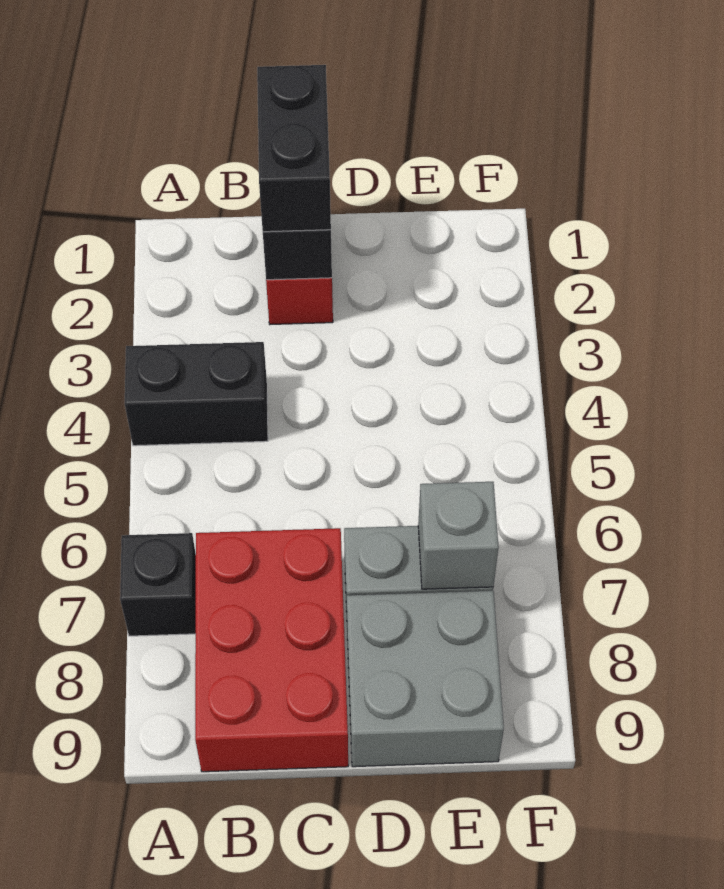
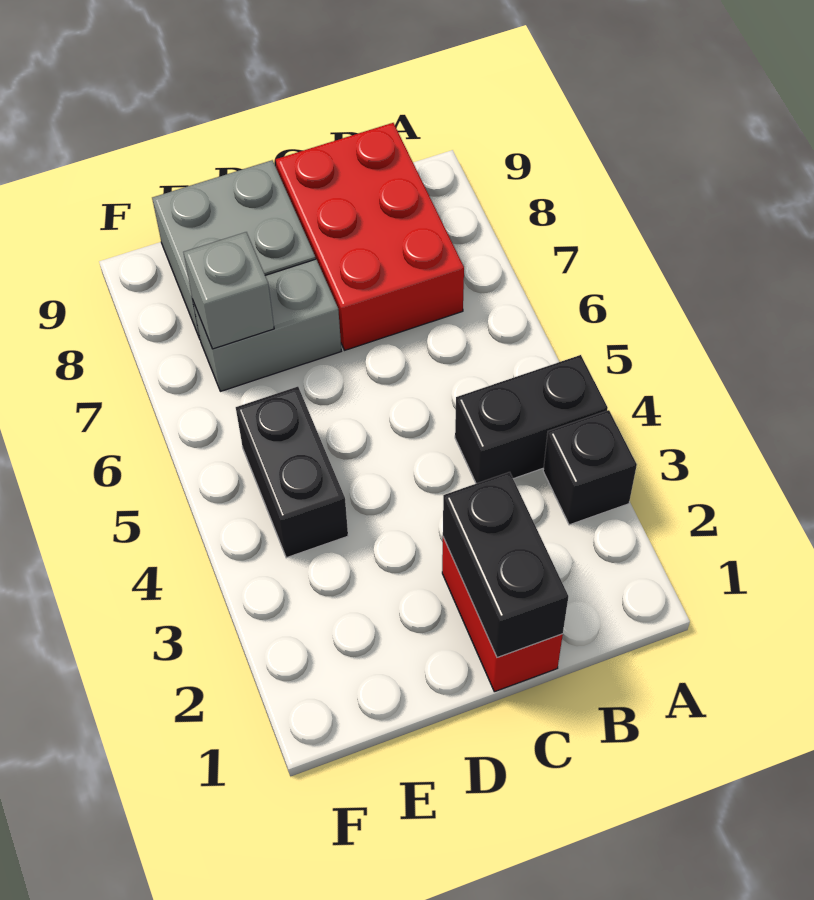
black 1x1 brick [120,533,196,636] -> black 1x1 brick moved to [543,410,637,525]
black 1x2 brick [257,65,331,232] -> black 1x2 brick moved to [236,387,348,558]

